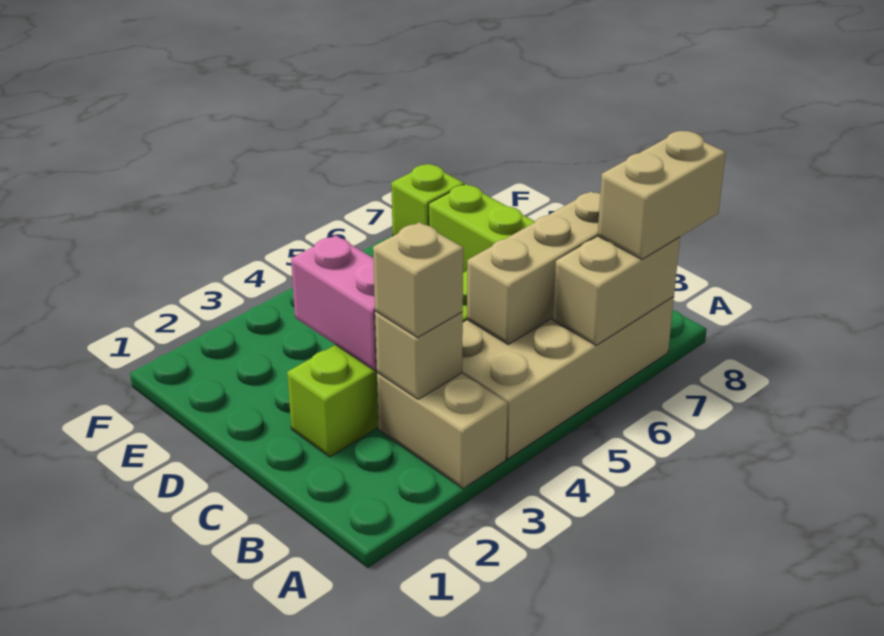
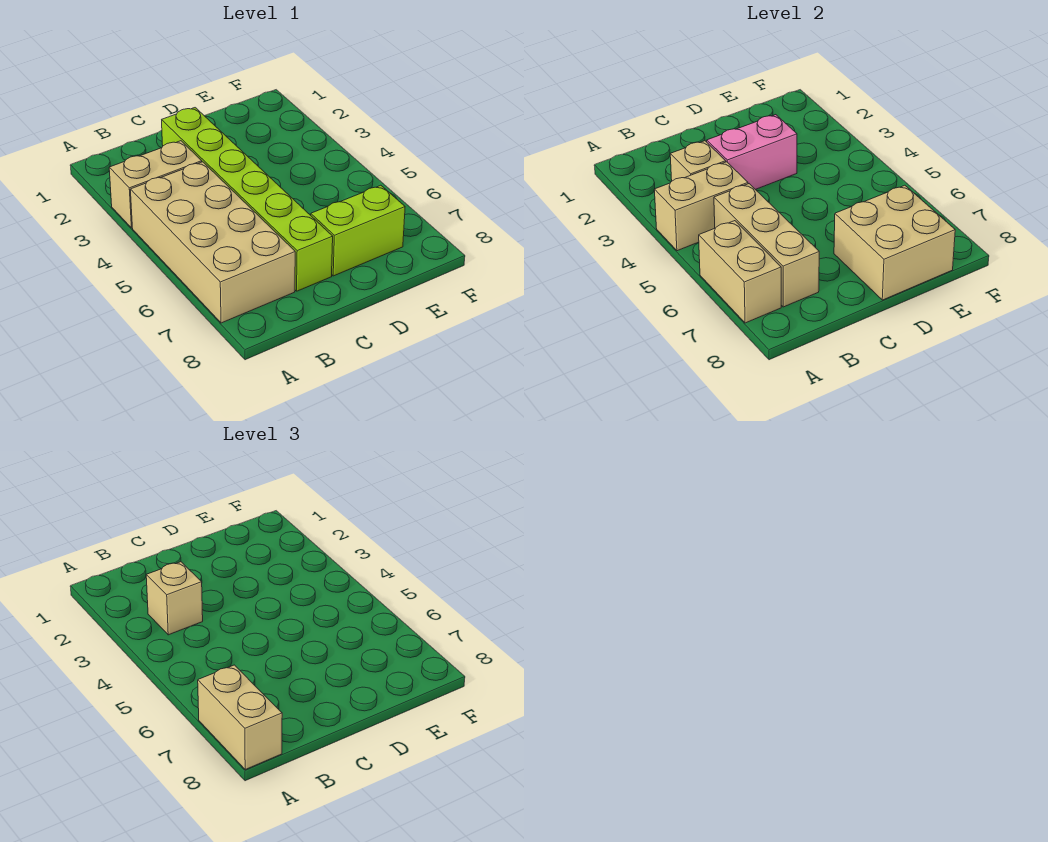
none -> tan 1x2 brick [654,162,748,251]
none -> tan 2x2 brick [834,185,955,300]
lime 1x1 brick [391,164,464,236] -> none

